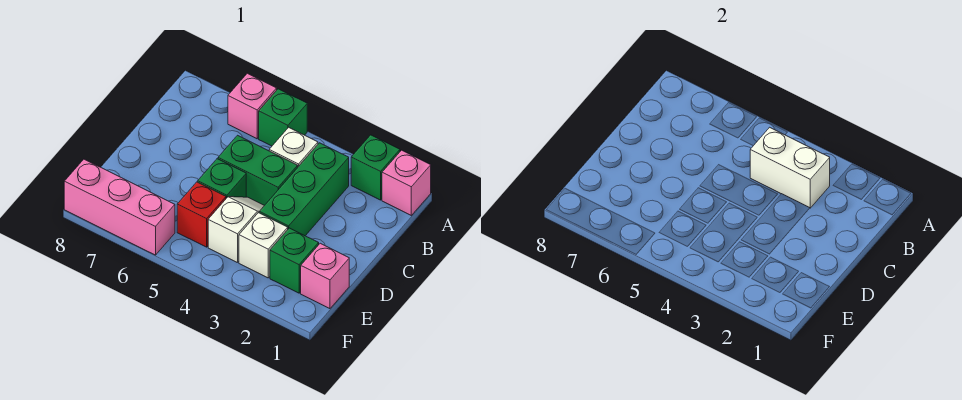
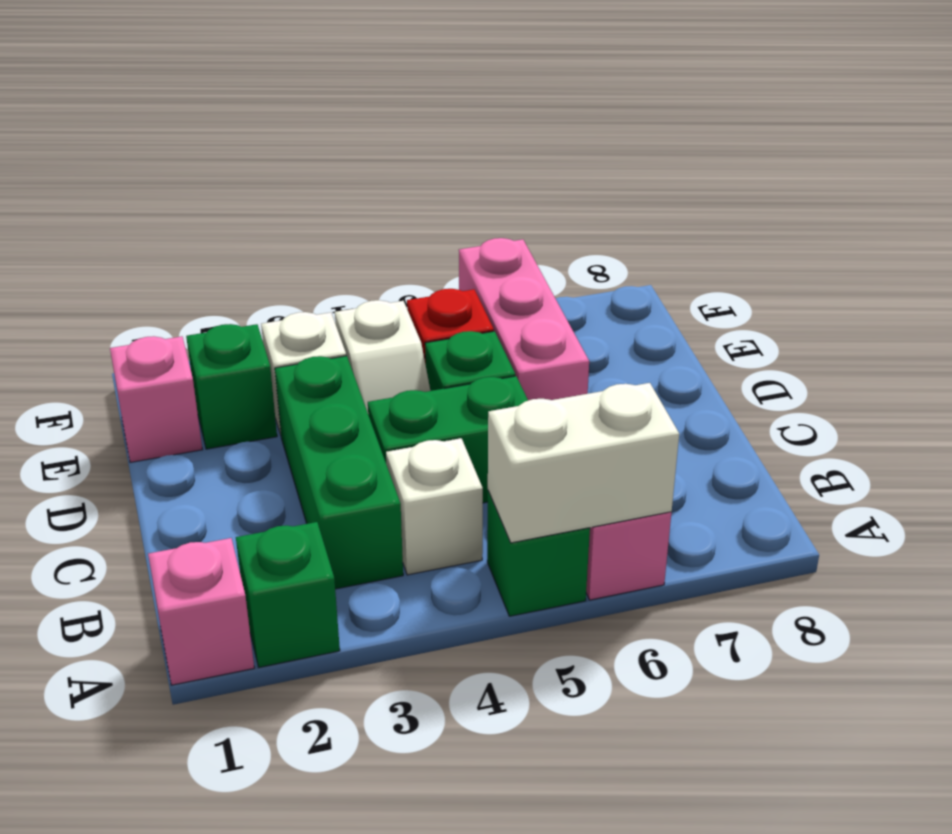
white 1x2 brick [750,127,830,208] -> white 1x2 brick moved to [488,383,679,543]
pink 1x3 brick [64,159,175,255] -> pink 1x3 brick turned to [459,238,589,401]

